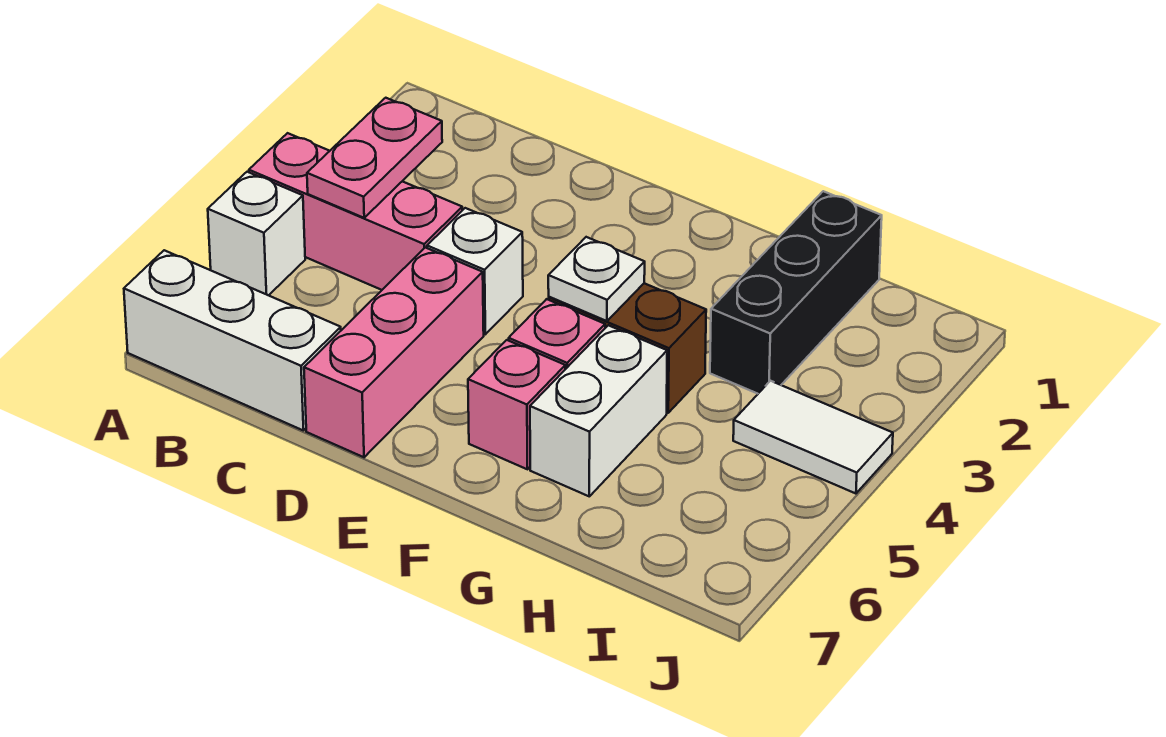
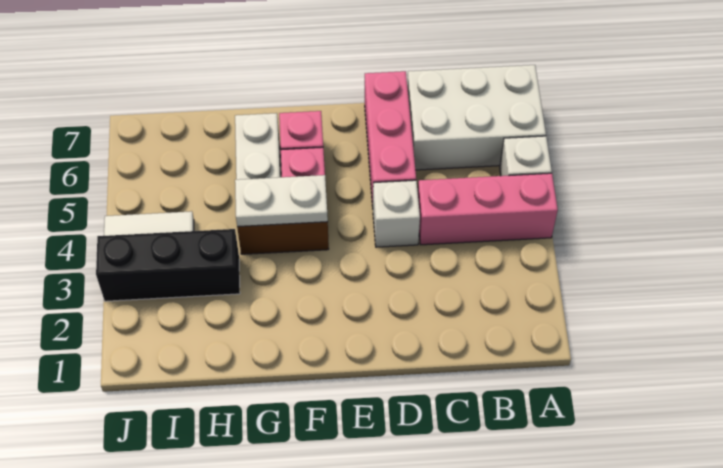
white 1x3 brick [124,250,341,431] -> white 2x3 brick [407,65,546,170]
pink 1x2 plate [307,98,442,218] -> none
white 1x1 plate [548,237,645,321] -> white 1x2 plate [235,175,328,227]
black 1x3 brick [710,191,882,394] -> black 1x3 brick turned to [96,229,240,301]

